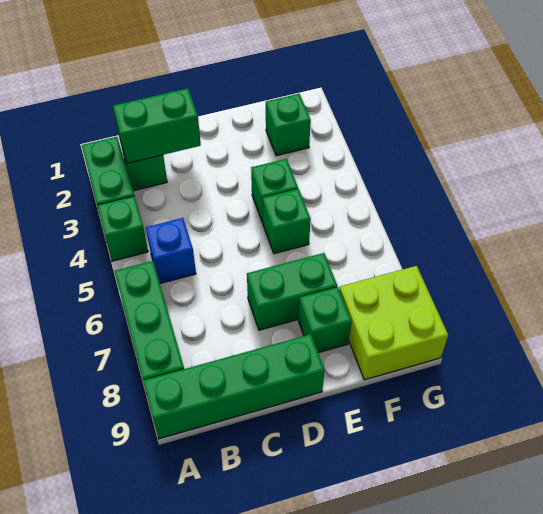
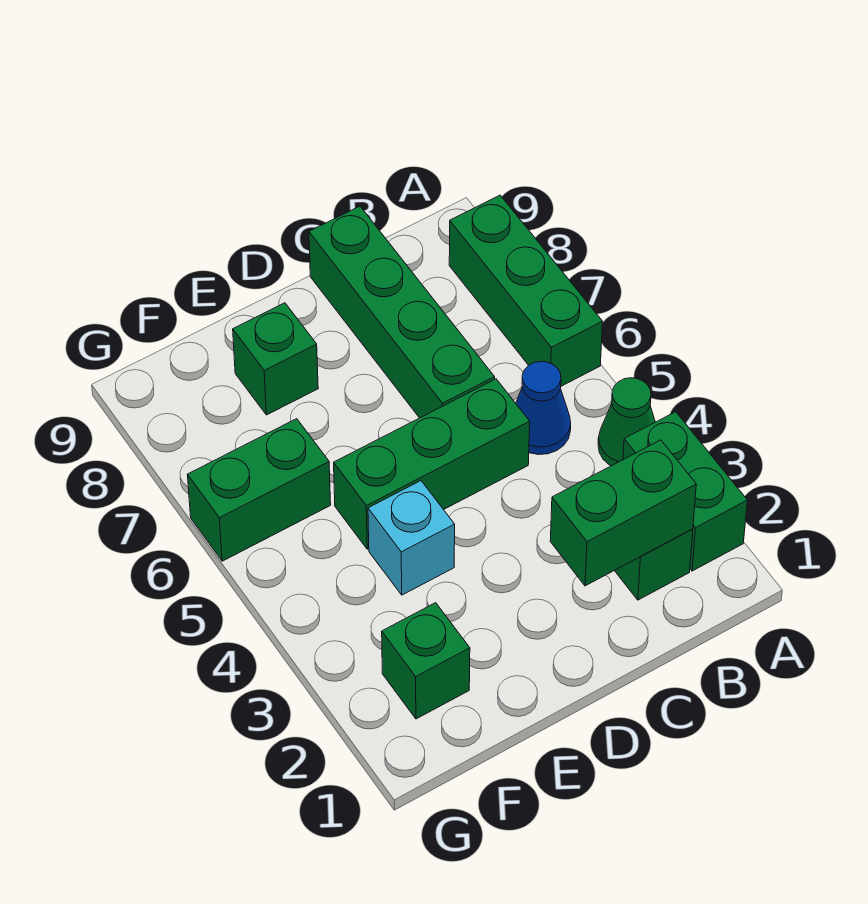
green 1x1 brick [97,196,148,261] -> green 1x1 cone [598,378,655,466]
green 1x4 brick [143,334,325,439] -> green 1x4 brick turned to [309,206,495,418]
blue 1x1 brick [146,218,196,283] -> blue 1x1 cone [516,361,571,455]
green 1x2 brick [247,253,337,330] -> green 1x2 brick moved to [188,419,331,561]
green 1x1 brick [251,159,298,223] -> cyan 1x1 brick [368,481,455,595]
green 1x1 brick [263,189,311,254] -> green 1x3 brick [334,379,530,549]
lime 2x2 brick [339,266,448,380] -> none

